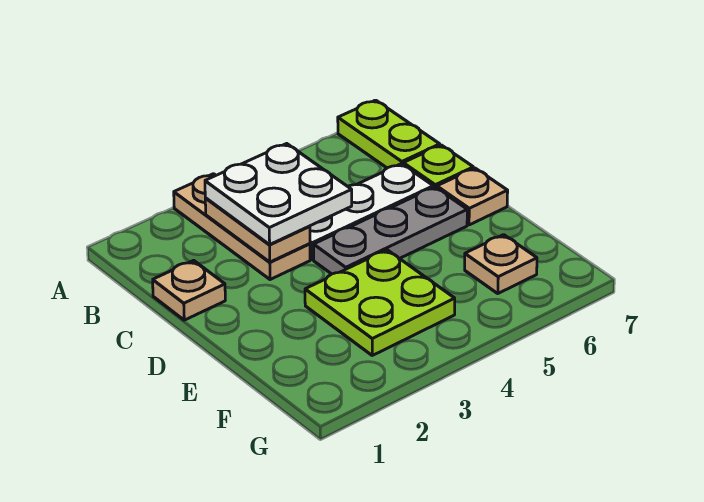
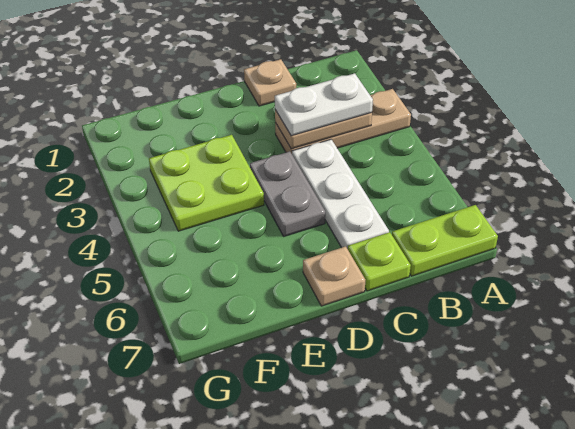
white 2x2 plate [205,144,352,245] -> white 1x2 plate [275,73,373,136]
grey 1x3 plate [314,187,467,274] -> grey 1x2 plate [250,151,325,236]
tan 1x1 plate [465,235,537,293] -> none

